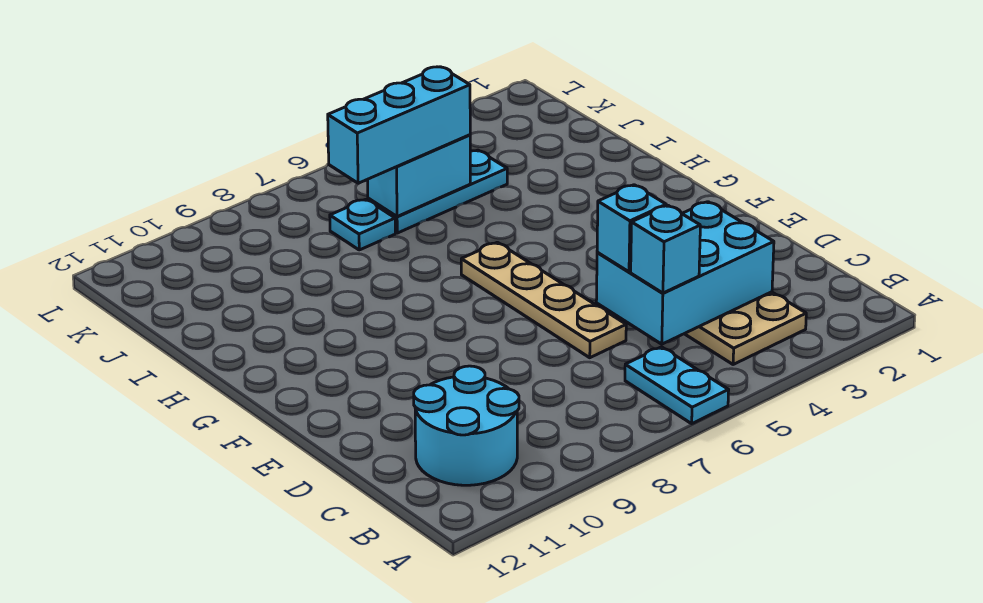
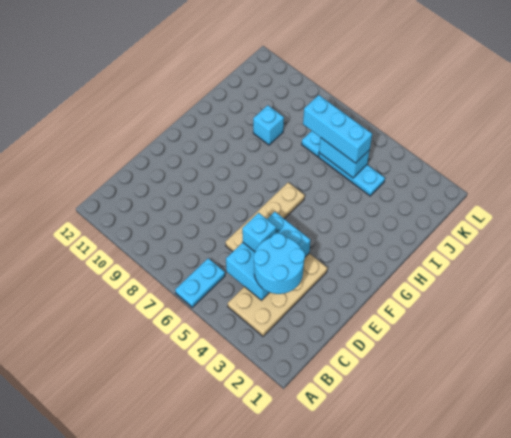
cyan 2x2 round brick [414,366,519,485] -> cyan 2x2 round brick moved to [254,233,305,294]
cyan 2x3 brick [596,202,774,344] -> cyan 2x3 brick turned to [226,212,310,300]
cyan 1x1 brick [631,205,700,293] -> cyan 1x1 brick moved to [253,105,284,145]

